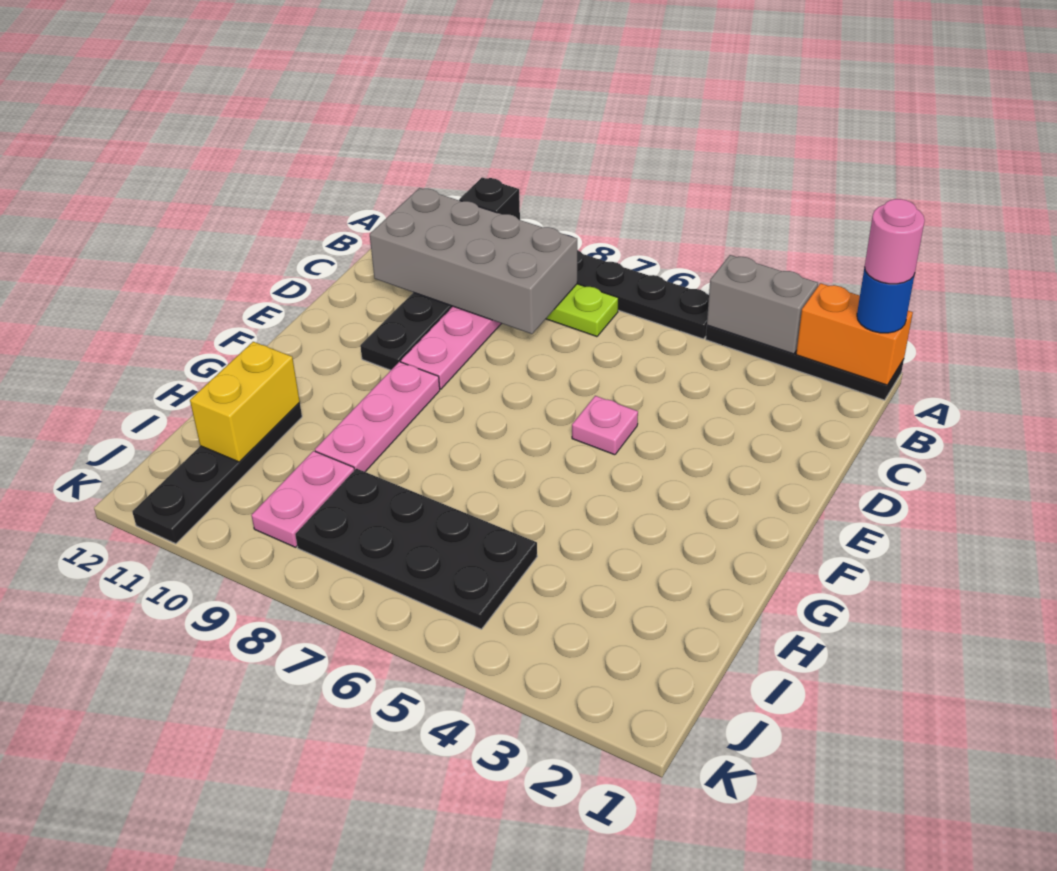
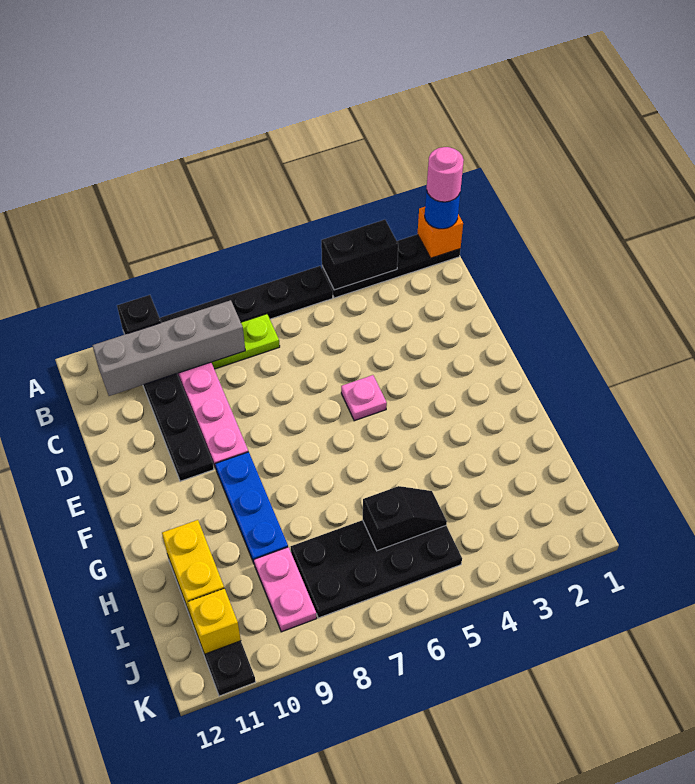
orange 1x2 brick [796,283,913,385] -> orange 1x1 brick [418,207,463,258]
grey 1x2 brick [707,255,818,354] -> black 1x2 brick [321,220,398,290]
grey 2x4 brick [370,188,577,334] -> grey 1x4 brick [92,300,245,396]
pink 1x3 plate [315,362,440,472] -> blue 1x3 plate [215,452,288,563]
none -> black 1x2 slope [363,486,447,551]
none -> yellow 1x1 brick [188,588,241,654]

